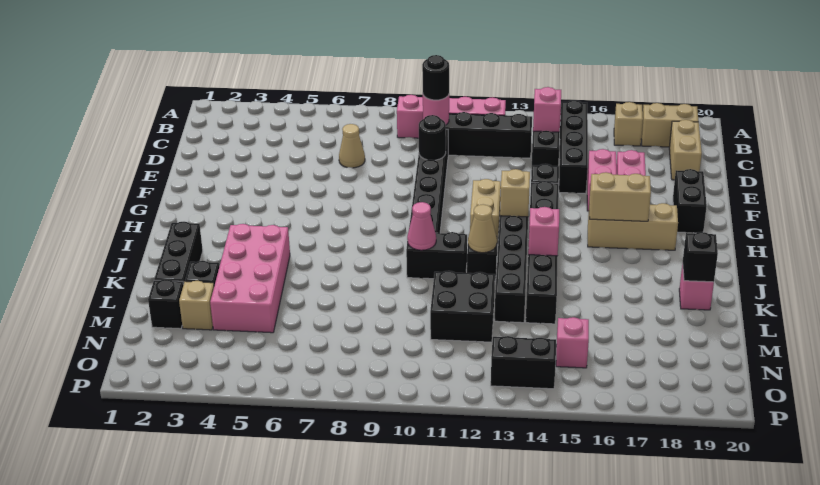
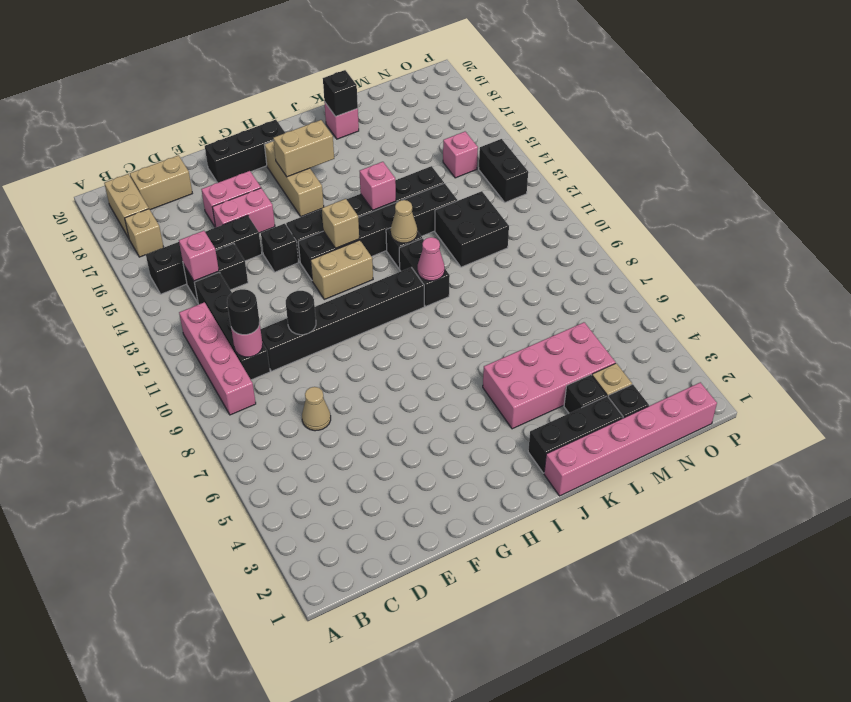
black 1x2 brick [673,169,707,233] -> black 1x3 brick [205,120,285,183]
tan 1x2 brick [589,172,651,221] -> tan 1x2 brick turned to [273,120,334,177]
none -> pink 1x6 brick [544,382,717,496]

